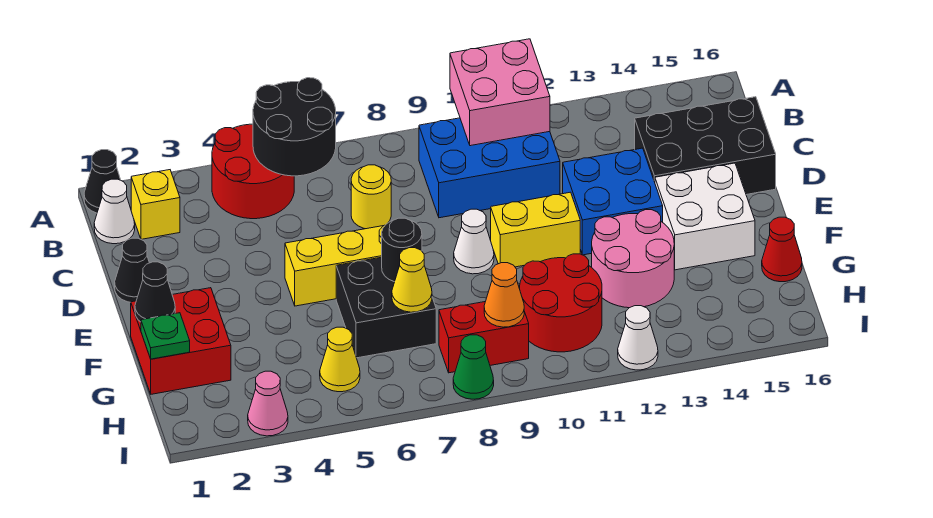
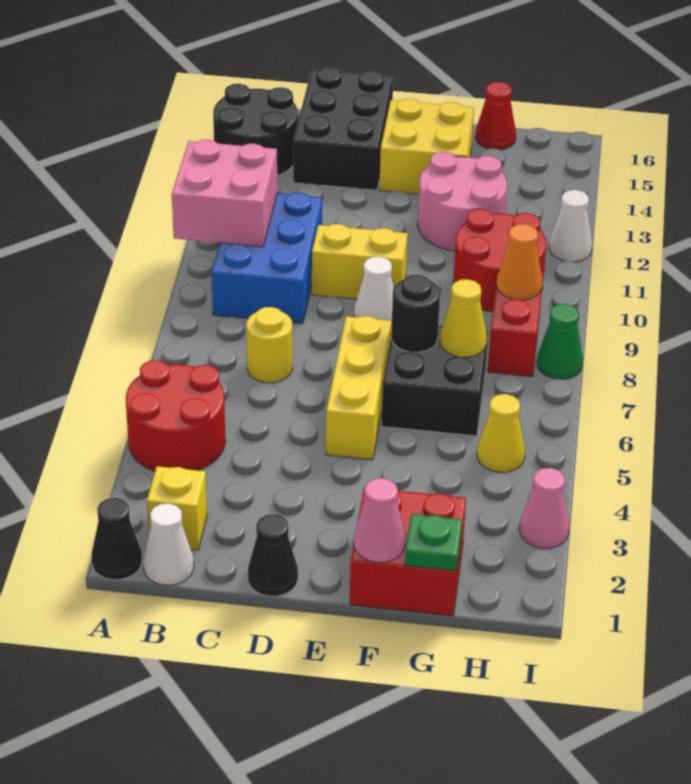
black 2x2 round brick [253,78,336,176] -> black 2x2 round brick moved to [213,84,298,176]
blue 2x2 brick [563,148,663,255] -> none
yellow 1x2 brick [491,192,580,267] -> yellow 1x2 brick turned to [312,224,408,299]
white 2x2 brick [655,163,755,270] -> yellow 2x2 brick [379,98,474,194]
black 1x1 cone [135,262,175,322] -> pink 1x1 cone [354,478,405,563]

